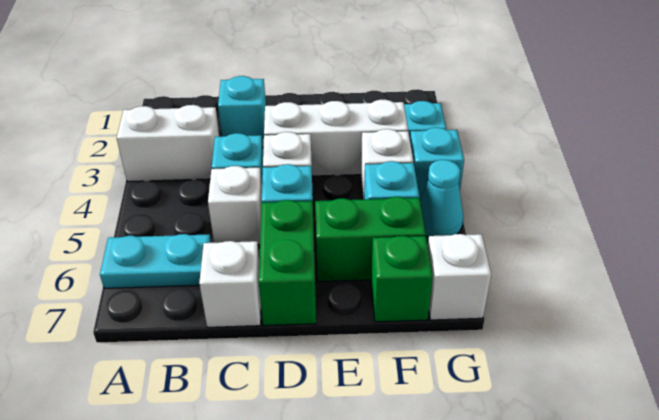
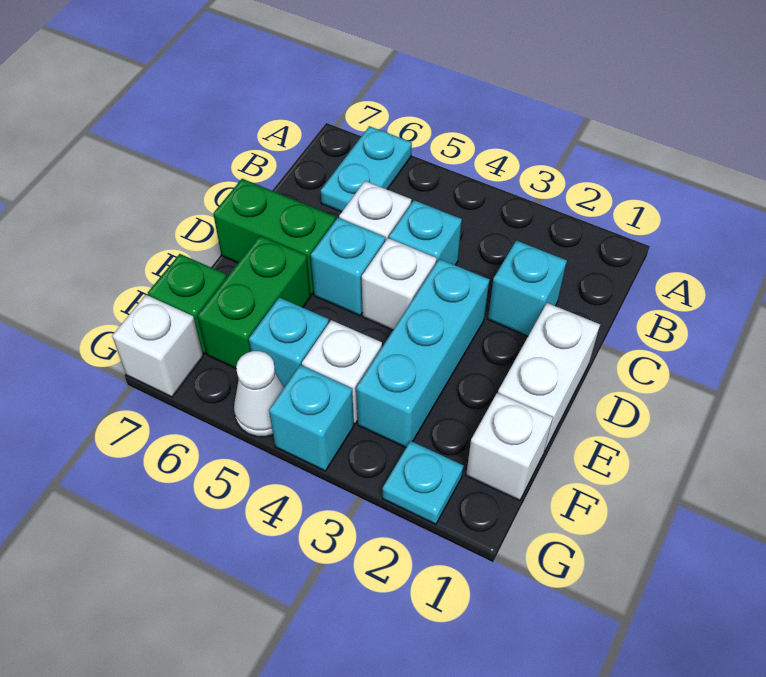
white 1x2 brick [117,105,219,182] -> white 1x2 brick moved to [498,303,600,452]
white 1x1 brick [199,241,261,327] -> white 1x1 brick moved to [466,393,553,500]
white 1x3 brick [264,100,408,176] -> cyan 1x3 brick [356,259,490,447]
cyan 1x1 cone [420,160,463,237] -> white 1x1 cone [234,351,284,437]

